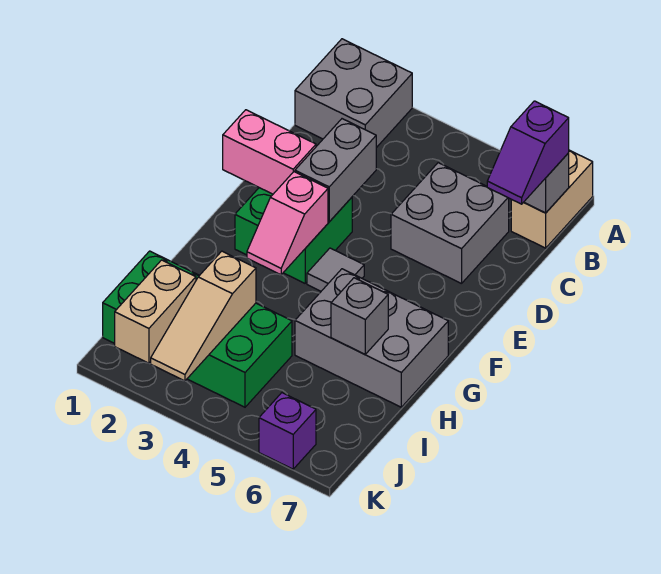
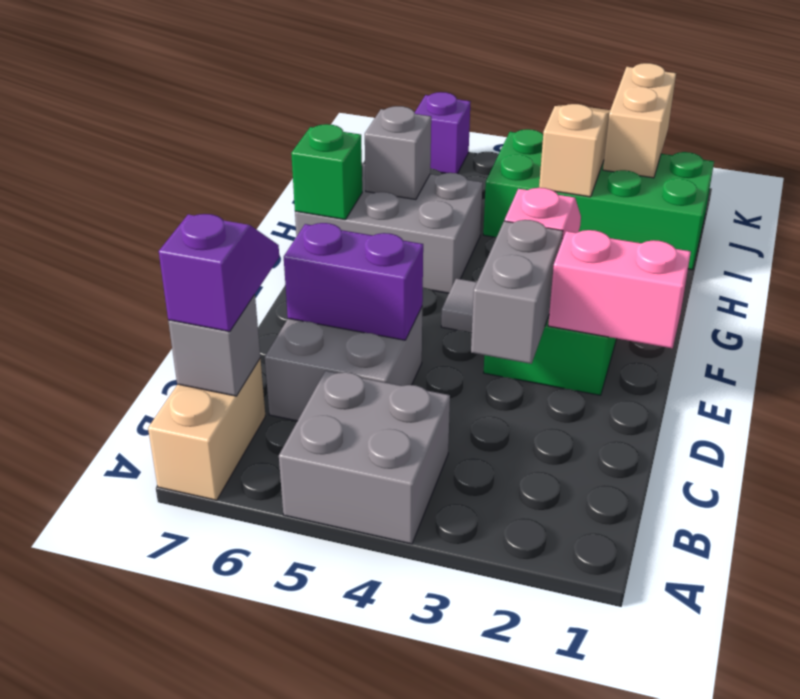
grey 2x2 brick [295,39,412,148] -> grey 2x2 brick moved to [279,371,450,544]
none -> purple 1x2 brick [284,223,423,340]
none -> green 1x1 brick [291,124,362,220]

